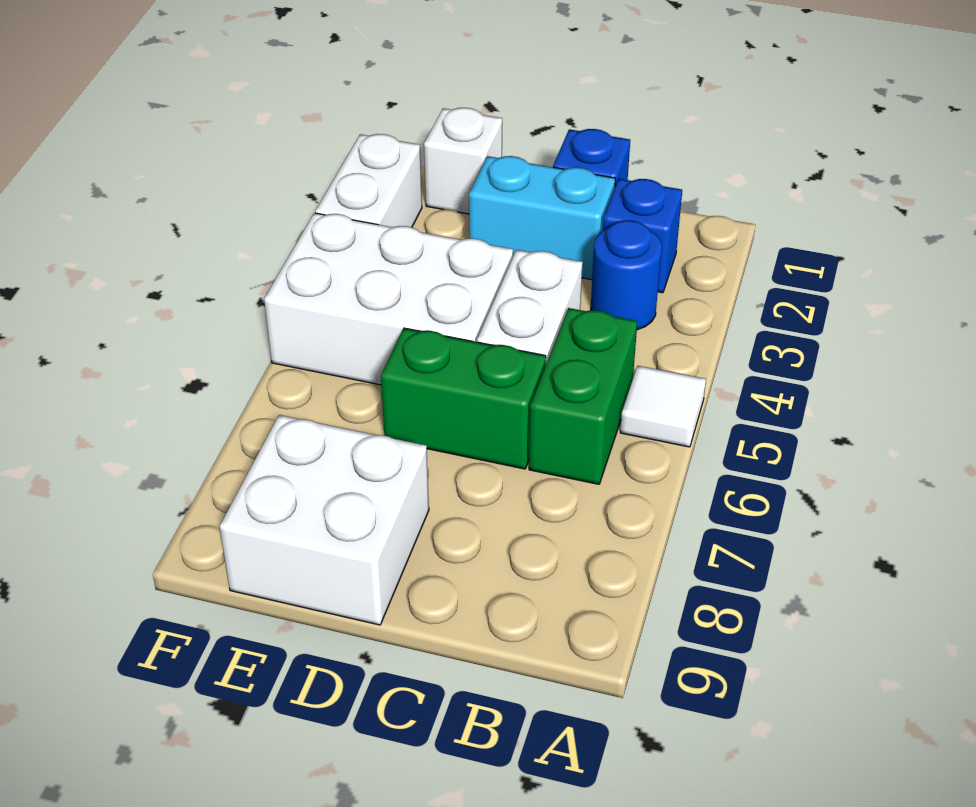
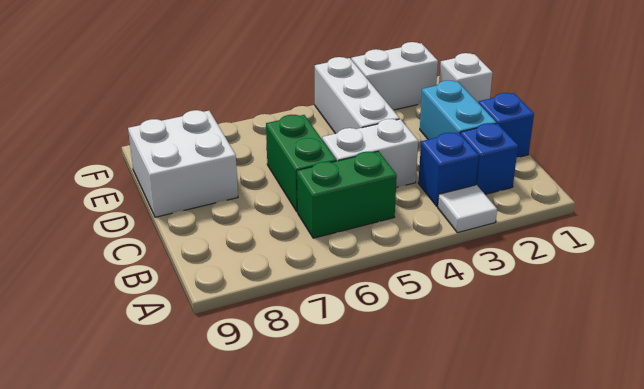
white 1x1 tile [620,366,706,447] -> white 1x1 tile moved to [438,185,497,233]
blue 1x1 round brick [591,220,662,330] -> blue 1x1 brick [418,132,479,207]
white 2x3 brick [264,213,513,385] -> white 1x3 brick [315,57,399,134]

